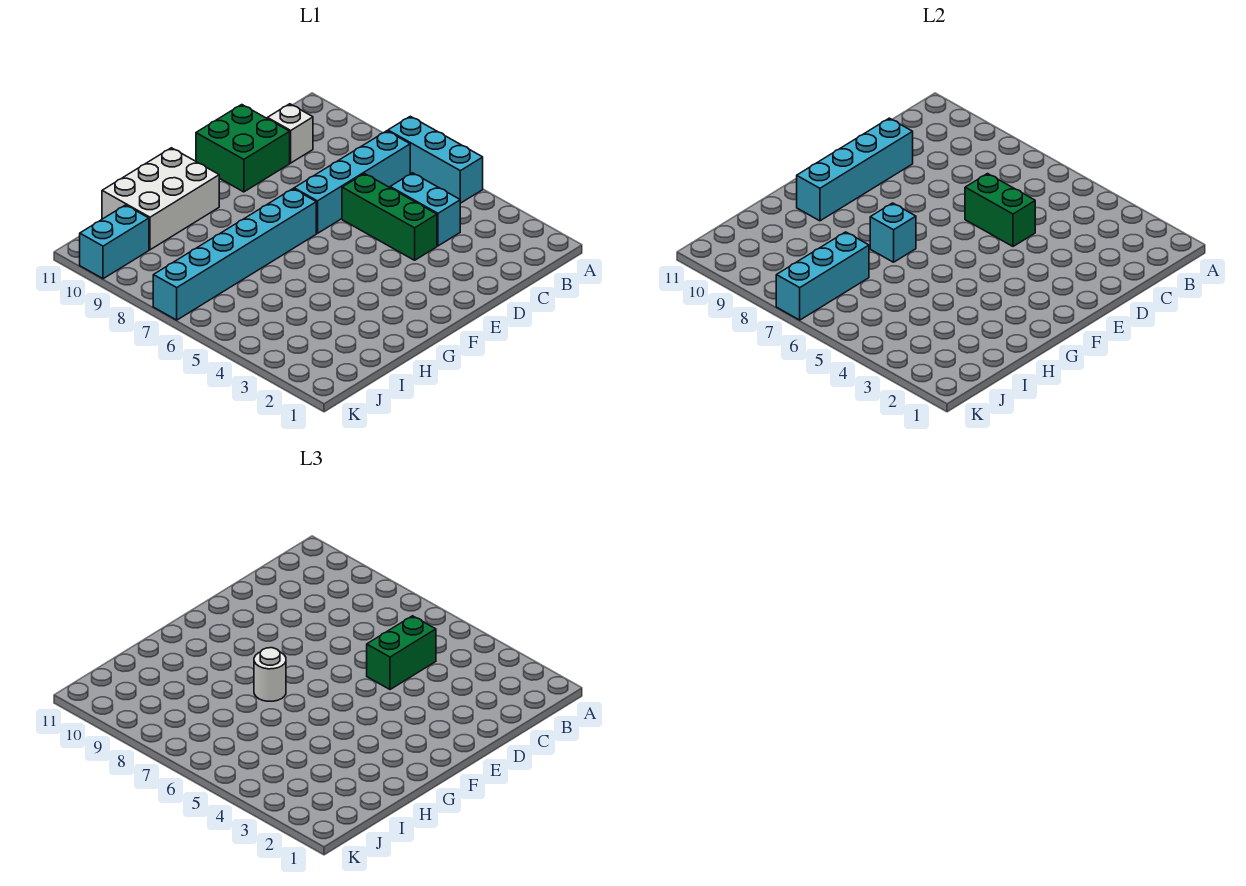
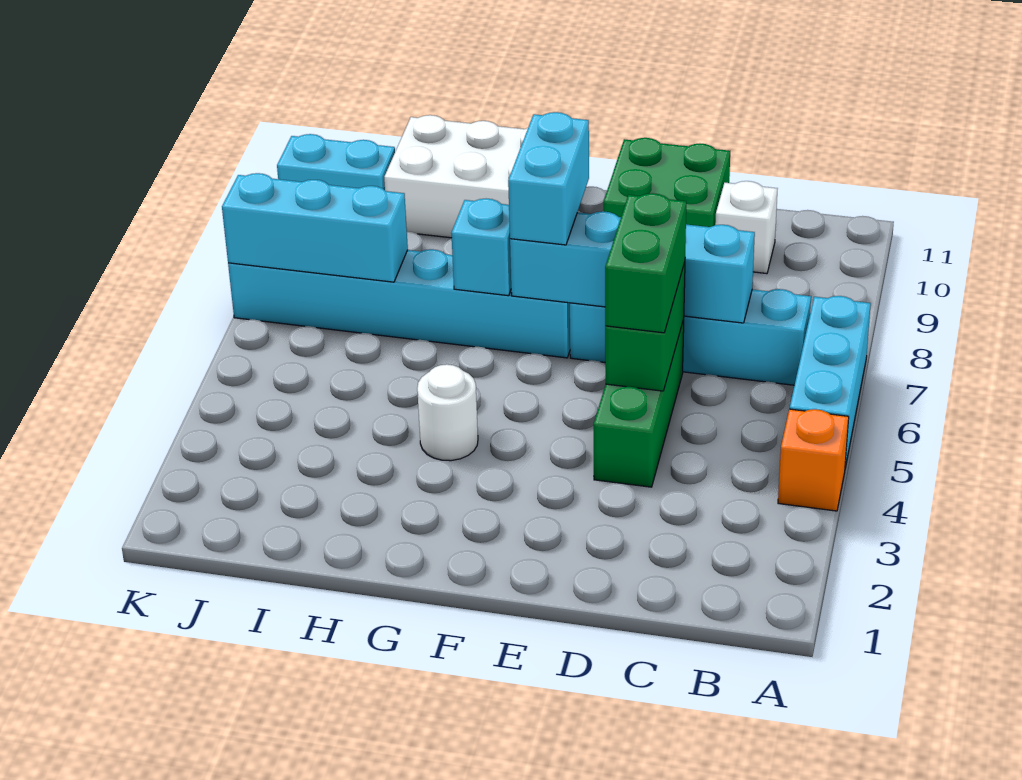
none -> orange 1x1 brick [778,409,849,511]
cyan 1x2 brick [390,173,460,246] -> cyan 1x2 brick moved to [508,112,589,245]
green 1x2 brick [367,616,436,689] -> green 1x2 brick turned to [605,193,686,333]
cyan 1x4 brick [797,118,913,221] -> cyan 1x4 brick moved to [510,211,755,323]
white 1x1 round brick [254,648,286,701] -> white 1x1 round brick moved to [417,364,478,461]

